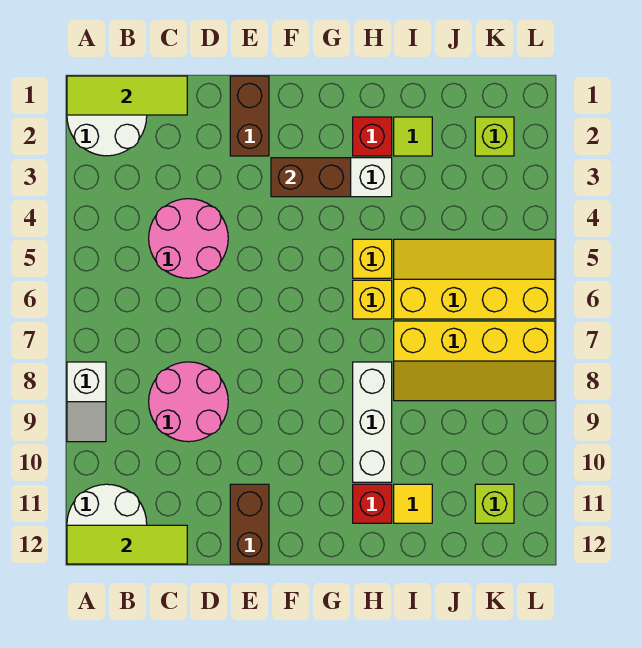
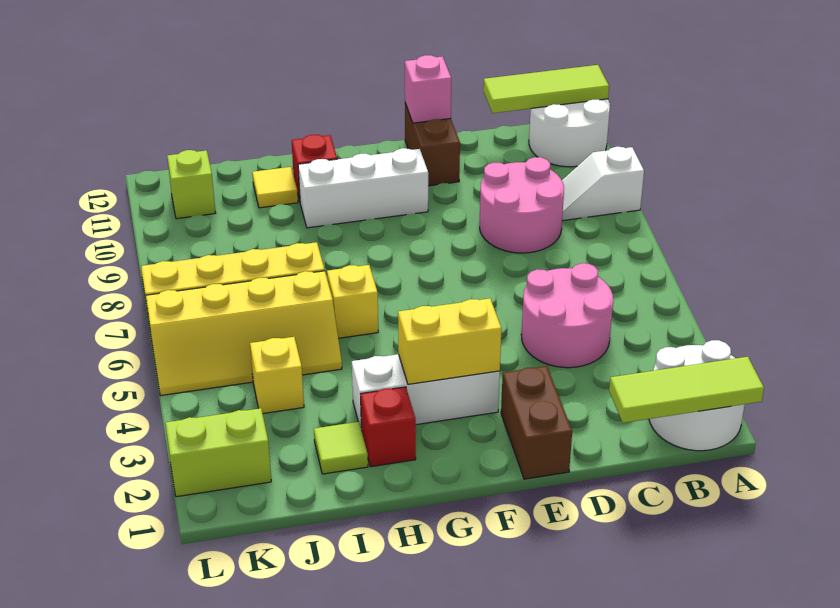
white 1x2 slope [67,362,106,442] -> white 1x2 slope turned to [562,147,644,221]
none -> pink 1x1 brick [405,55,451,123]
brown 1x2 brick [271,158,351,197] -> yellow 1x2 brick [398,298,502,384]
yellow 1x1 brick [353,239,392,278] -> yellow 1x1 brick moved to [250,337,304,414]
white 1x3 brick [353,362,392,482] -> white 1x3 brick turned to [298,148,428,228]
lime 1x1 brick [475,117,514,156] -> lime 1x2 brick [165,408,271,497]

